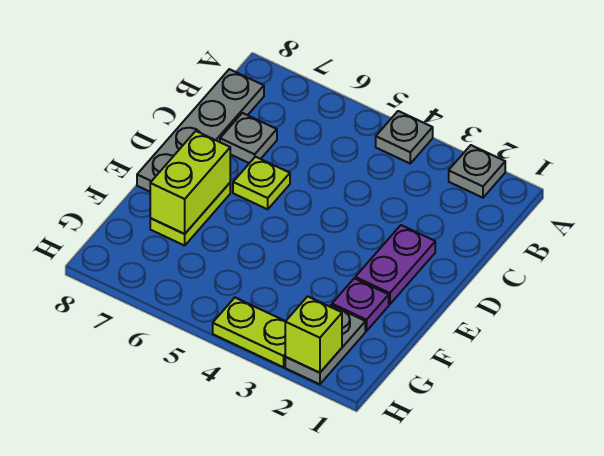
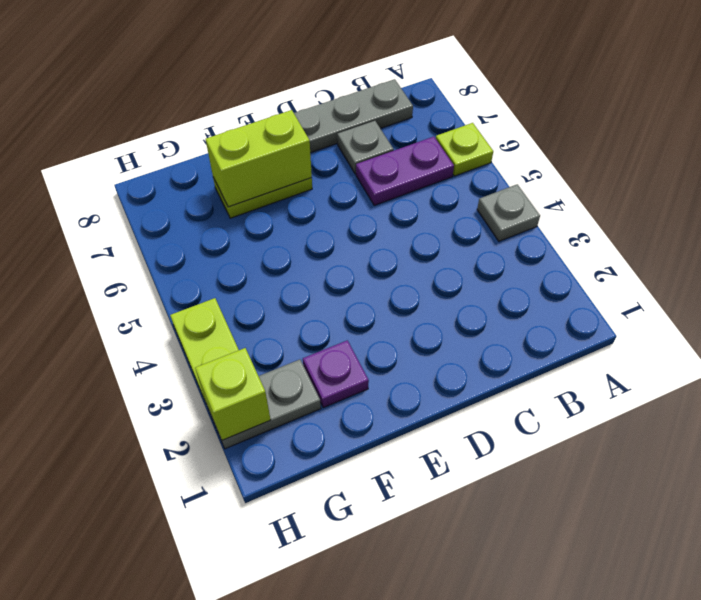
grey 1x1 plate [449,145,505,198] -> none
purple 1x2 plate [355,225,435,304] -> purple 1x2 plate moved to [356,137,454,205]
lime 1x1 plate [233,157,290,209] -> lime 1x1 plate moved to [436,123,493,176]

